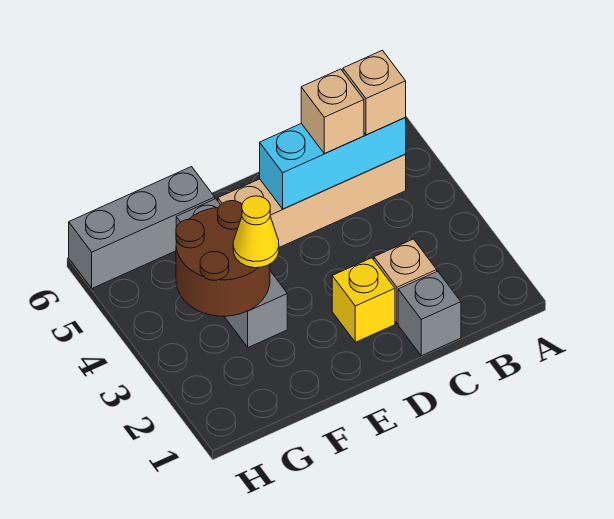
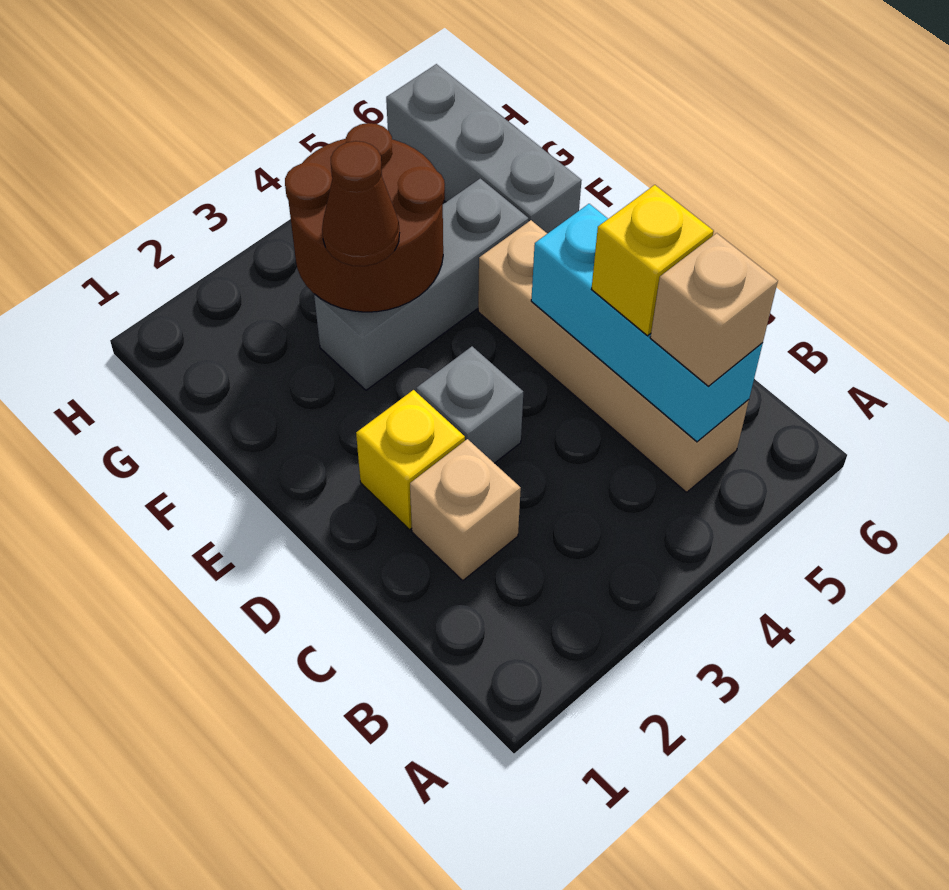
grey 1x1 brick [398,271,461,356] -> grey 1x1 brick moved to [416,346,523,463]
tan 1x1 brick [301,69,364,154] -> yellow 1x1 brick [591,185,714,336]
yellow 1x1 cone [233,196,279,268] -> brown 1x1 cone [322,141,399,266]

